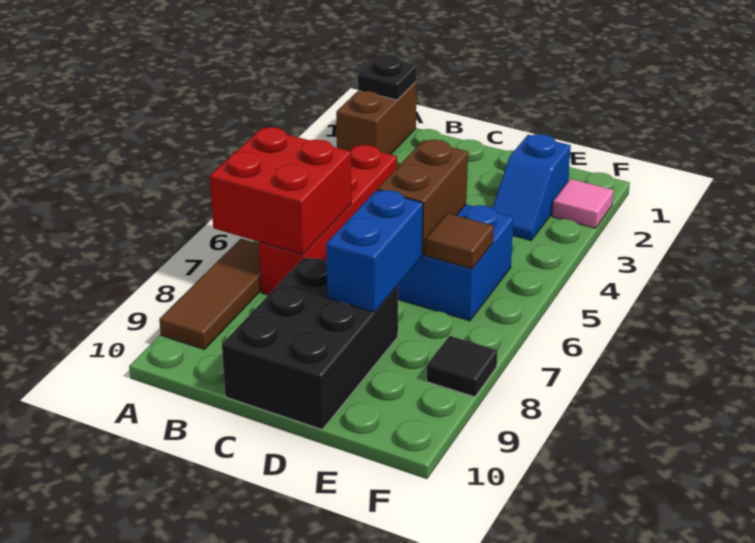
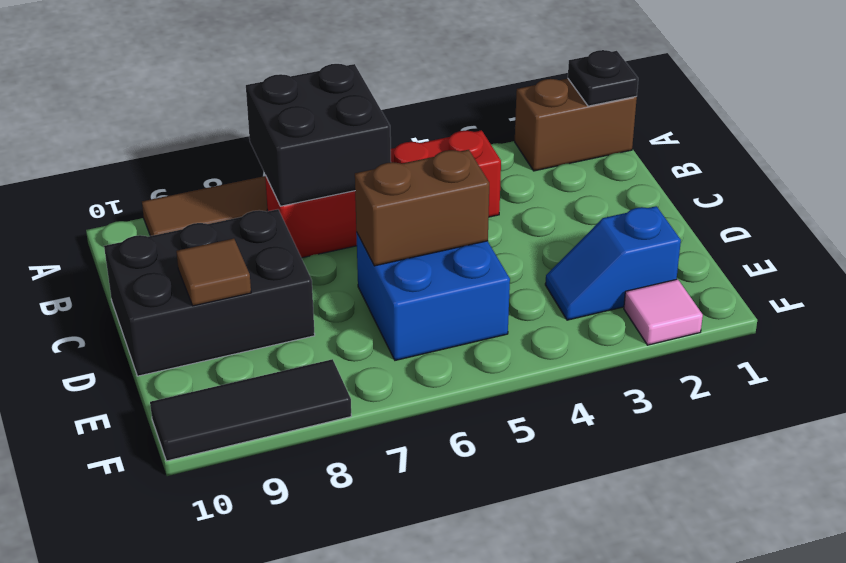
red 2x2 brick [210,127,351,255] -> black 2x2 brick [246,64,391,206]
blue 1x2 brick [326,190,423,312] -> none
brown 1x1 tile [425,213,494,269] -> brown 1x1 tile moved to [176,238,251,306]
black 1x1 tile [427,336,497,397] -> black 1x3 tile [150,359,351,461]

